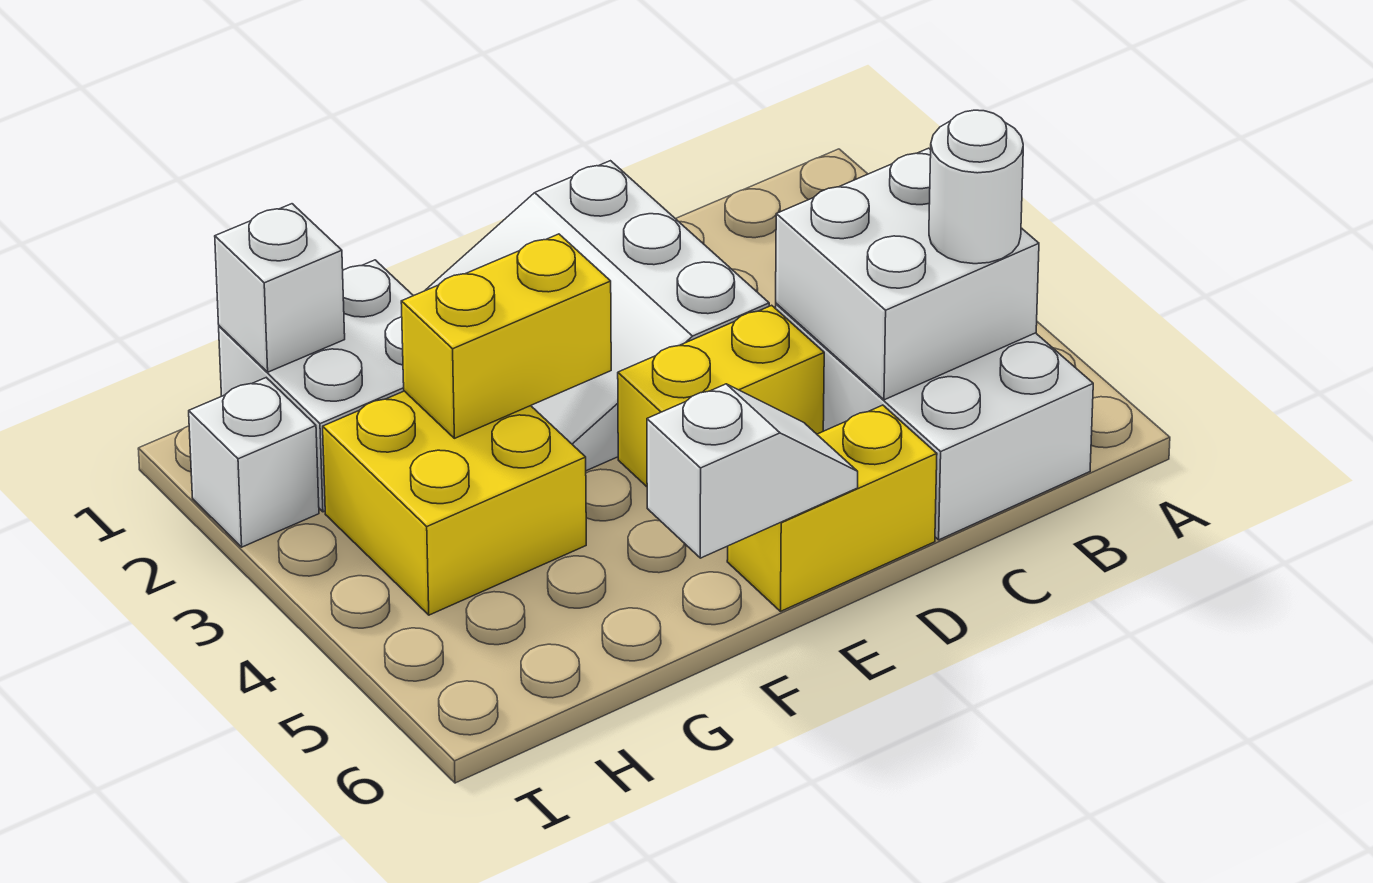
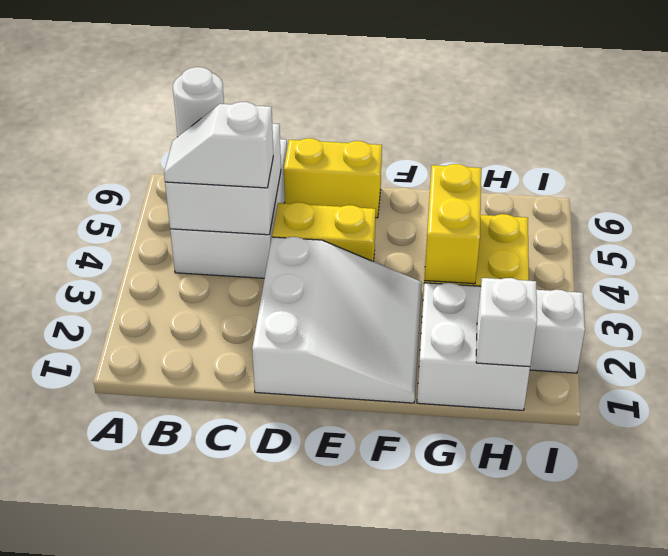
white 1x2 slope [647,384,858,558] -> white 1x2 slope moved to [164,102,273,188]
yellow 1x2 brick [401,234,611,438] -> yellow 1x2 brick turned to [424,164,481,284]

